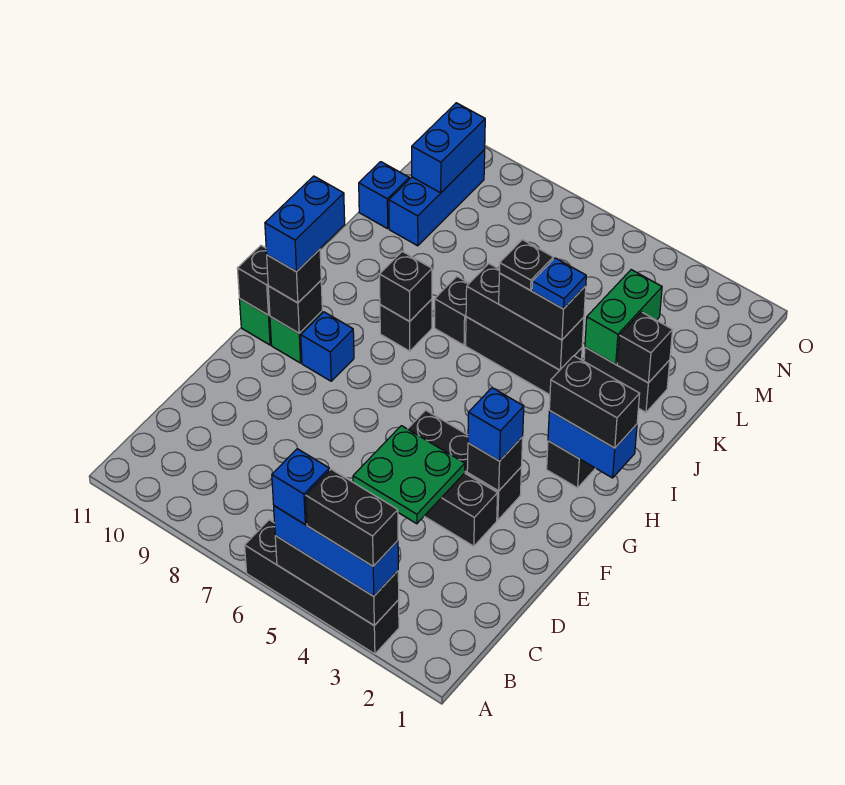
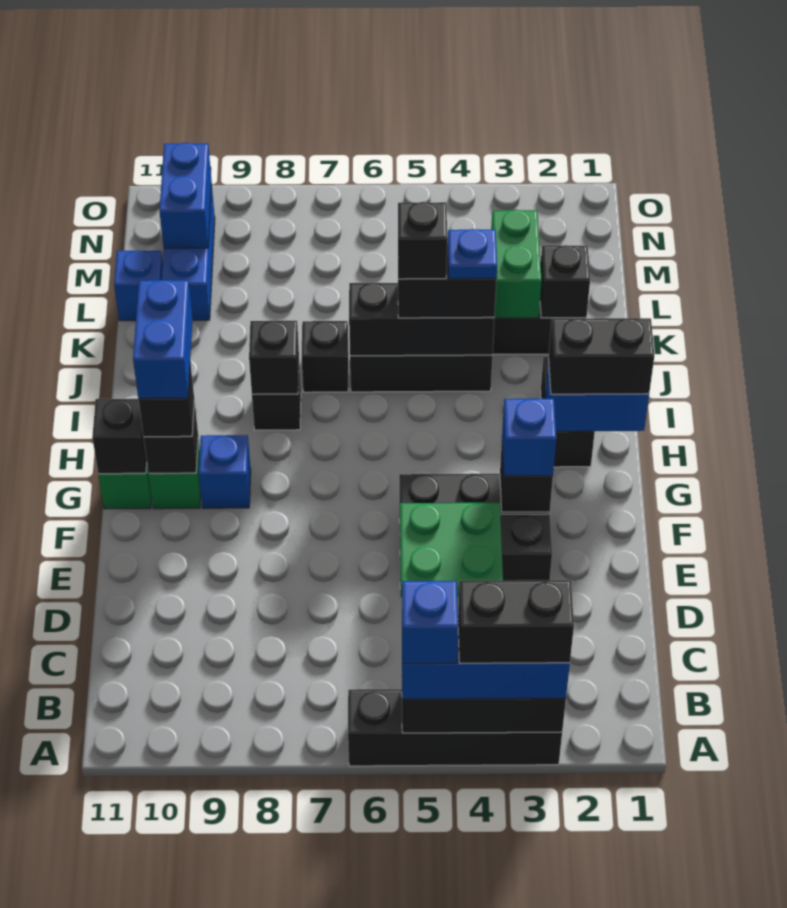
black 1x1 plate [499,240,553,290] -> black 1x1 brick [398,202,447,279]

